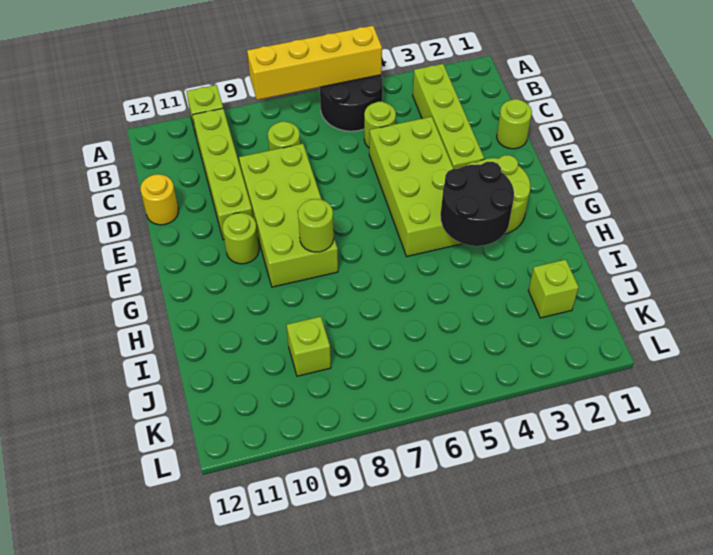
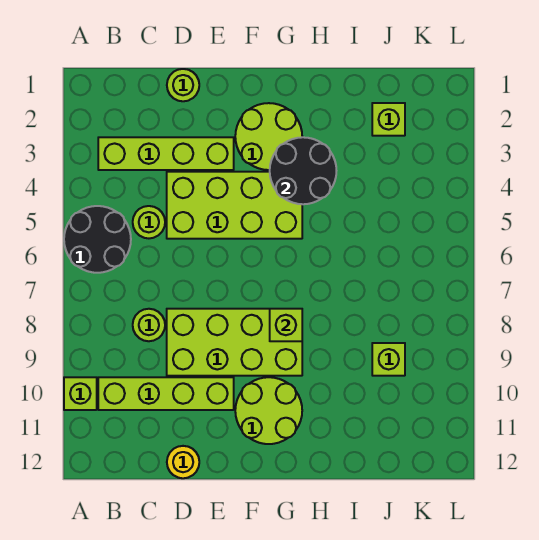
yellow 1x4 brick [247,26,382,100] -> none
lime 1x1 round brick [223,213,259,264] -> lime 2x2 round brick [235,377,302,444]
lime 1x1 round brick [298,199,334,252] -> lime 1x1 brick [270,309,302,341]

